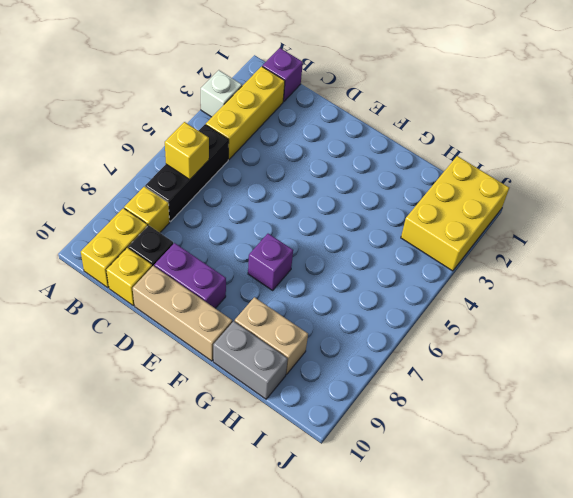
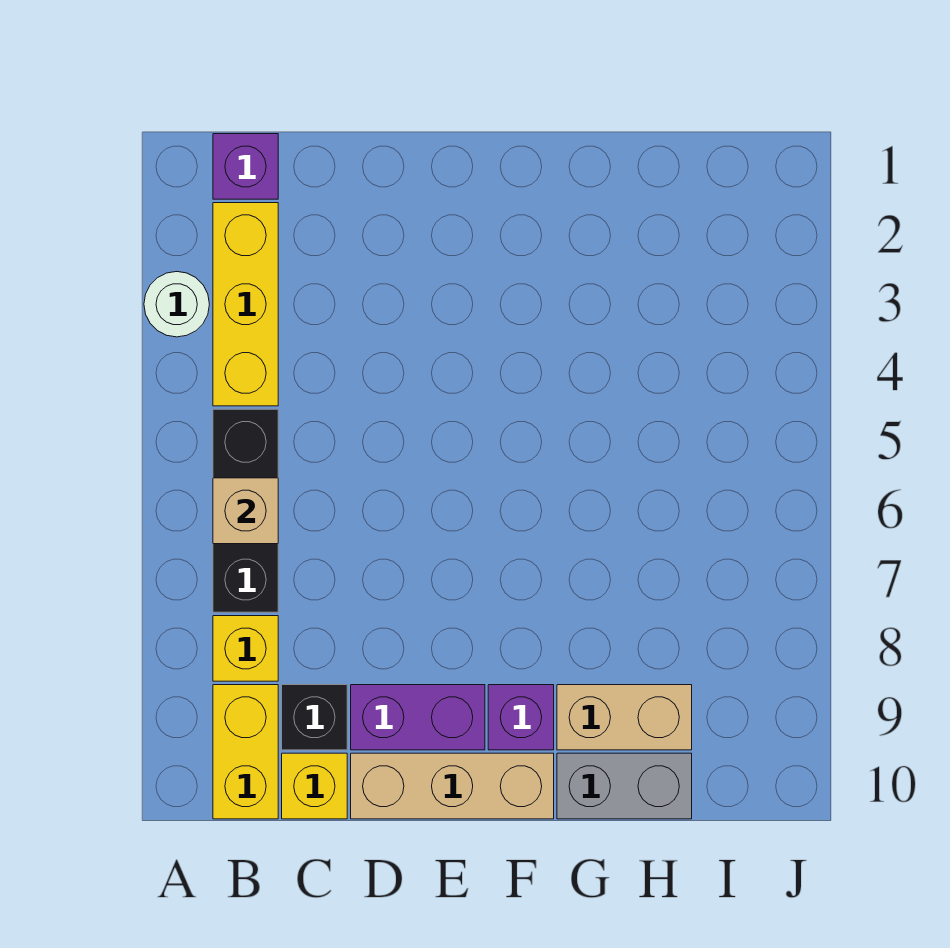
white 1x1 brick [201,70,242,117] -> white 1x1 round brick [144,272,209,337]
yellow 1x1 brick [165,122,209,179] -> tan 1x1 brick [213,478,278,544]
purple 1x1 brick [248,234,293,290] -> purple 1x1 brick moved to [488,685,554,750]
yellow 2x3 brick [401,156,509,271] -> none

